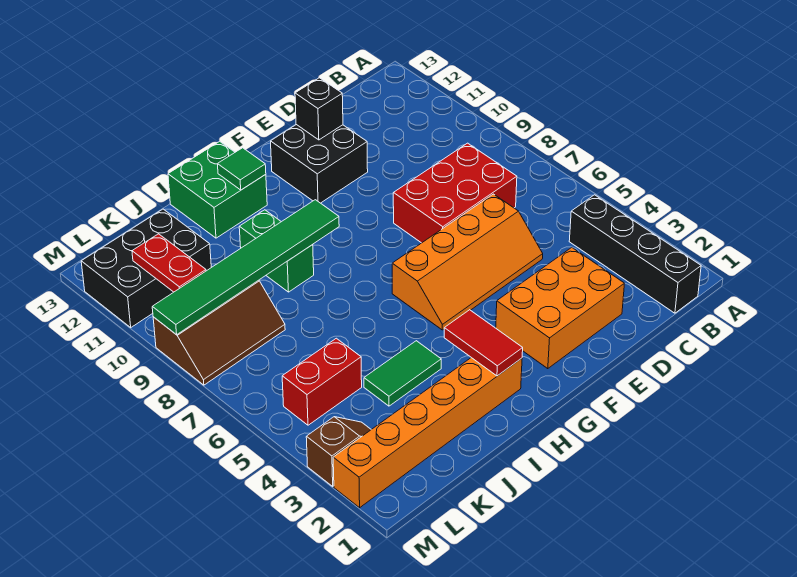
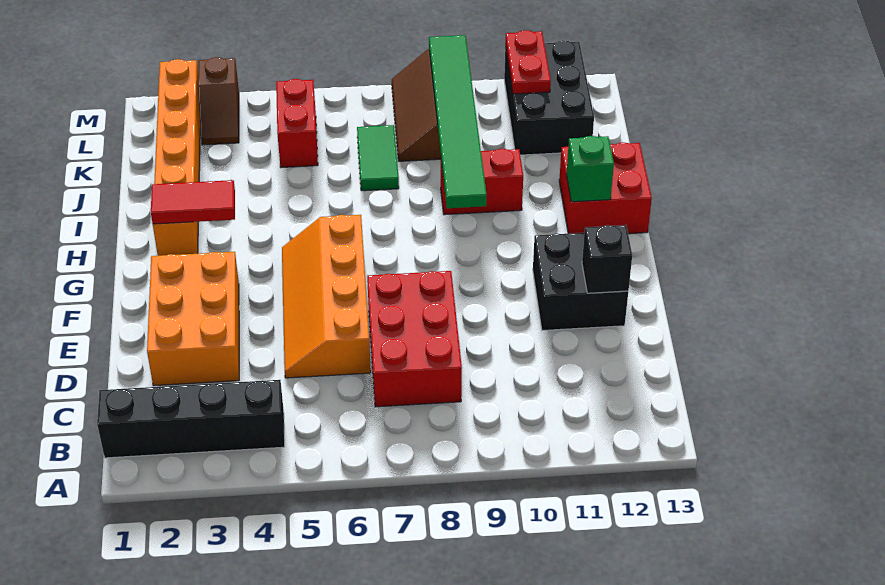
green 2x2 brick [168,141,267,238] -> red 2x2 brick [559,142,652,234]
green 1x1 tile [218,148,266,190] -> green 1x1 brick [566,136,614,202]
green 1x2 tile [364,341,441,406] -> green 1x2 tile moved to [357,125,399,191]
green 1x2 brick [239,210,314,292] -> red 1x2 brick [441,149,523,215]
red 1x2 plate [132,234,206,292] -> red 1x2 plate turned to [505,30,551,94]

